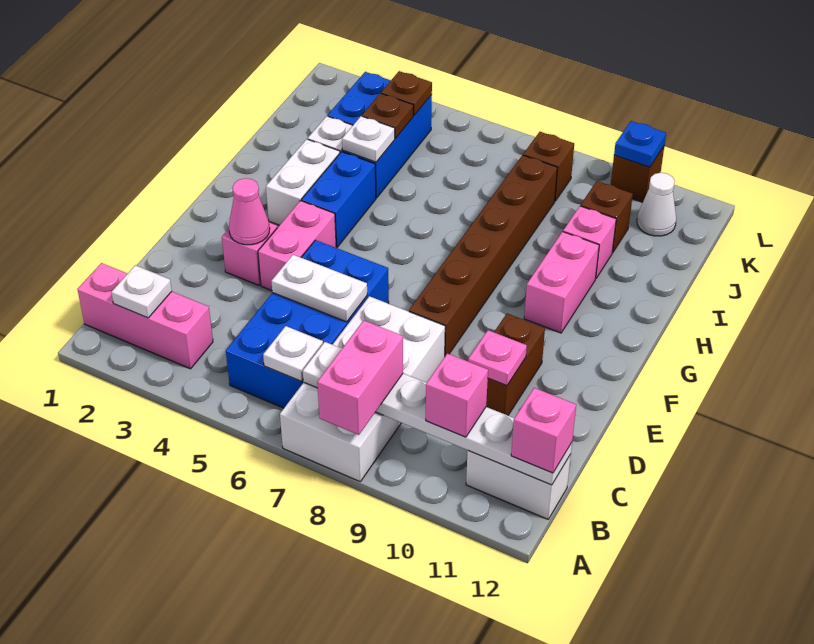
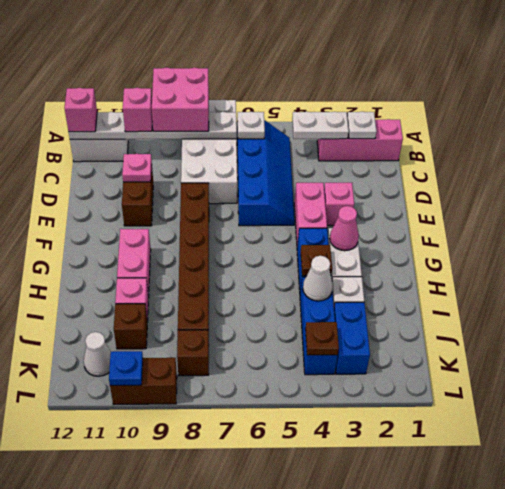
pink 1x2 brick [317,320,403,435] -> pink 2x2 brick [152,68,209,131]
blue 2x4 brick [226,240,389,408] -> blue 2x4 slope [237,120,295,226]
white 1x2 plate [271,255,367,322] -> white 1x2 plate moved to [292,112,349,139]
pink 1x1 cone [229,178,270,245] -> pink 1x1 cone moved to [330,206,359,251]
white 1x1 plate [342,116,395,162] -> white 1x1 cone [303,256,333,301]
brown 1x1 plate [362,93,413,138] -> brown 1x1 plate moved to [301,245,332,276]
brown 1x1 brick [611,146,664,202] -> brown 1x2 brick [110,358,177,405]

